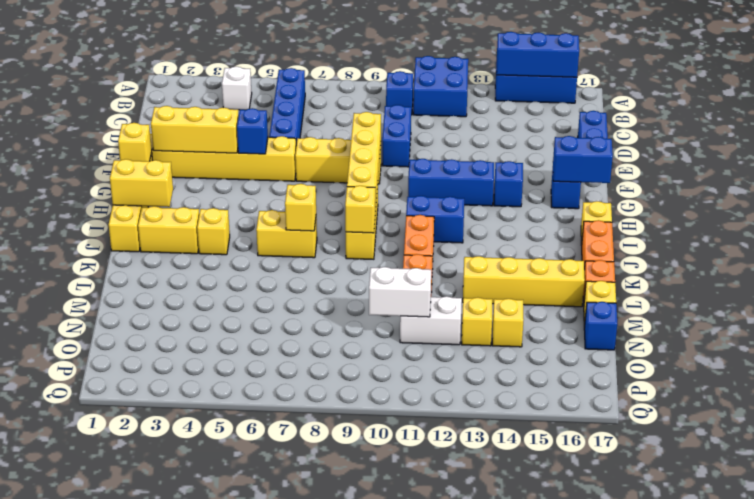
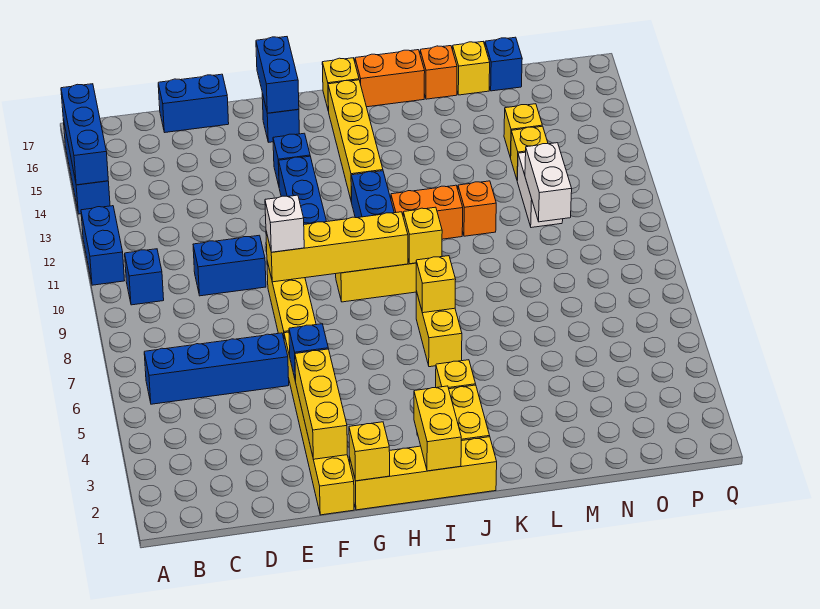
blue 2x2 brick [413,56,468,117] -> blue 1x2 brick [81,206,125,285]
white 1x1 brick [222,67,252,110] -> white 1x1 brick moved to [265,195,304,252]
yellow 1x4 brick [463,256,585,307] -> yellow 1x4 brick moved to [328,80,383,202]

